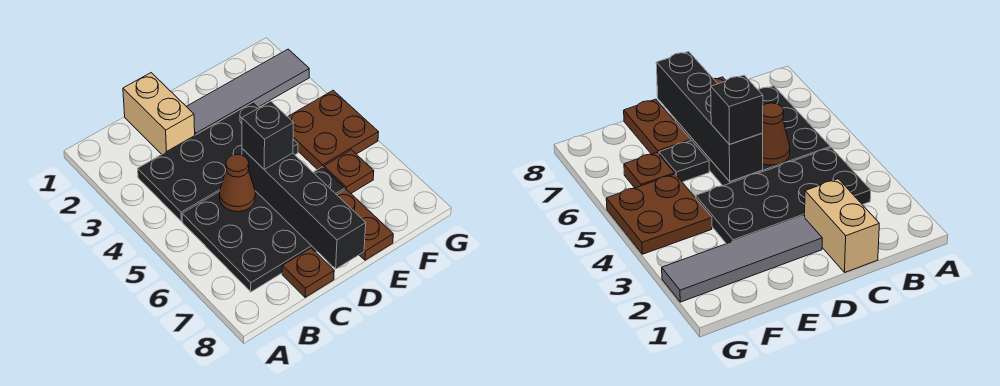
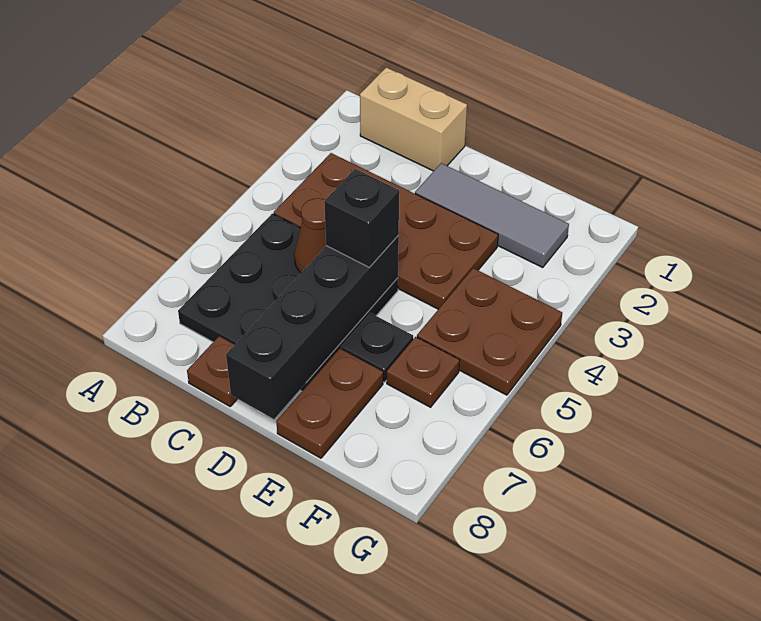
black 2x4 plate [138,102,298,221] -> brown 2x4 plate [274,153,498,309]
tan 1x2 brick [123,73,195,154] -> tan 1x2 brick turned to [360,67,467,171]
grey 1x4 tile [186,49,309,135] -> grey 1x3 tile [415,163,569,268]

